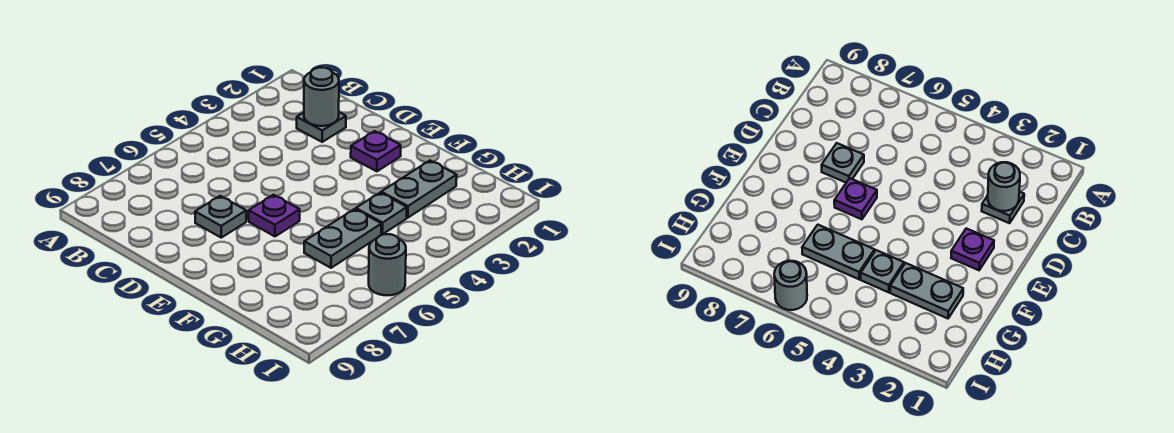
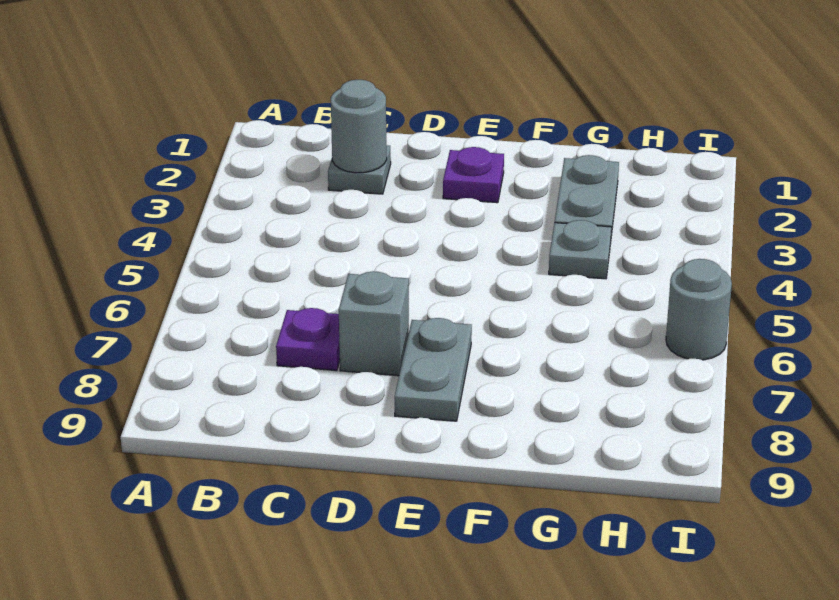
grey 1x1 plate [195,196,246,238] -> grey 1x1 brick [339,271,409,376]
purple 1x1 plate [249,195,300,236] -> purple 1x1 plate moved to [276,308,340,371]
grey 1x2 plate [304,209,381,268] -> grey 1x2 plate moved to [395,318,472,421]

